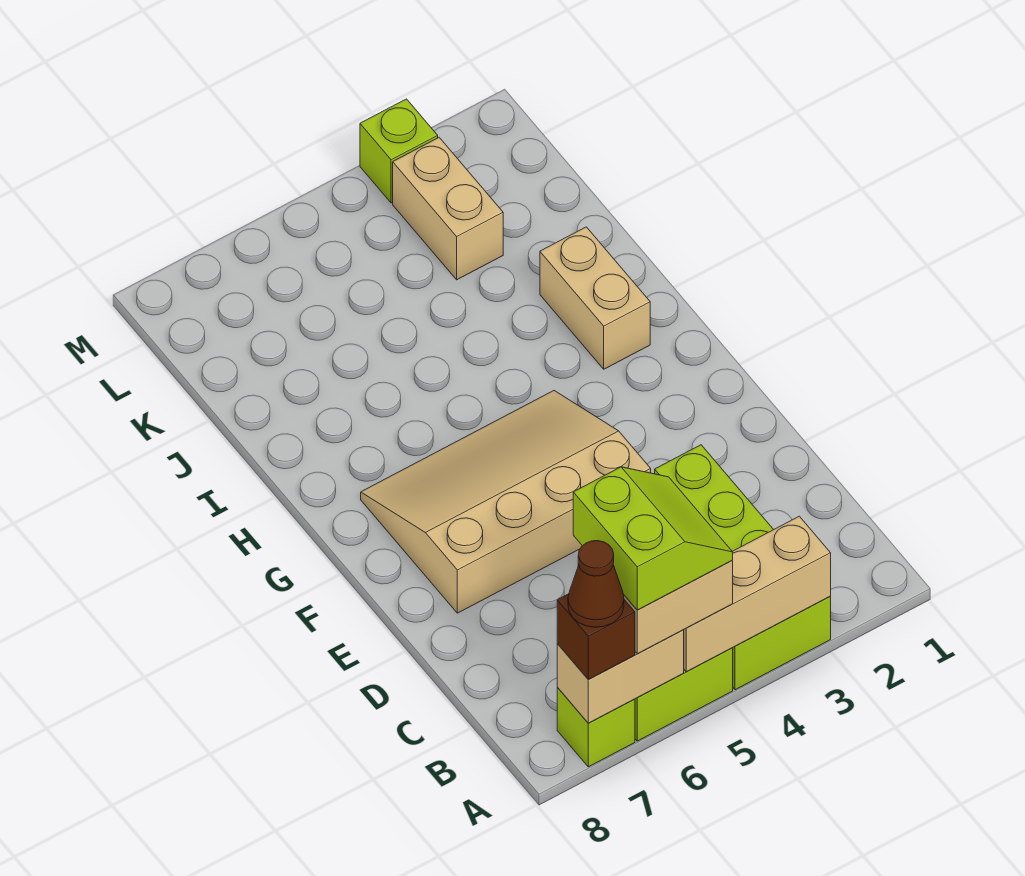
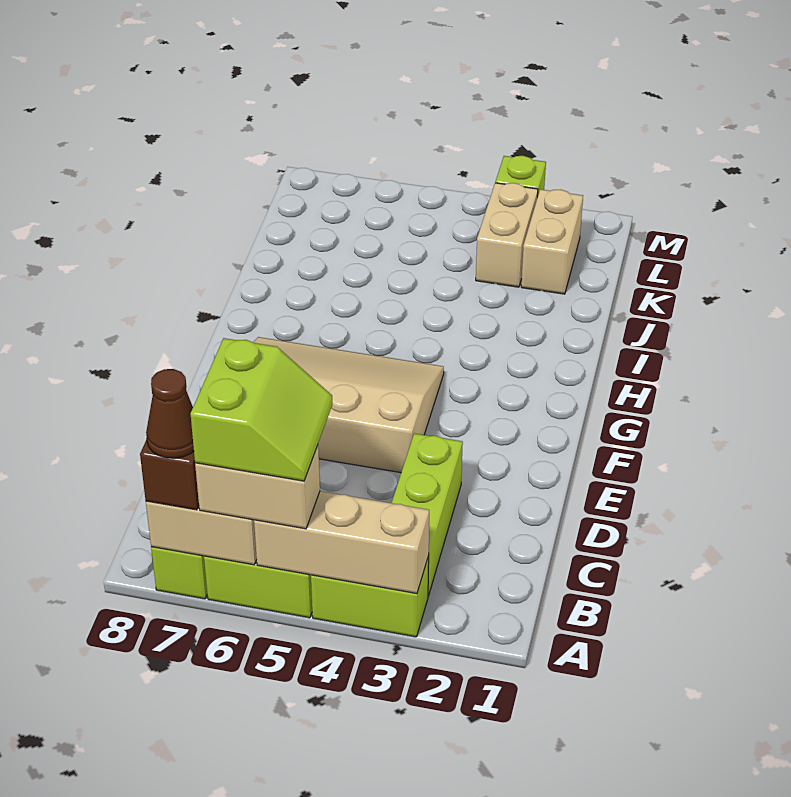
tan 1x2 brick [540,227,650,369] -> tan 1x2 brick moved to [521,189,583,294]

